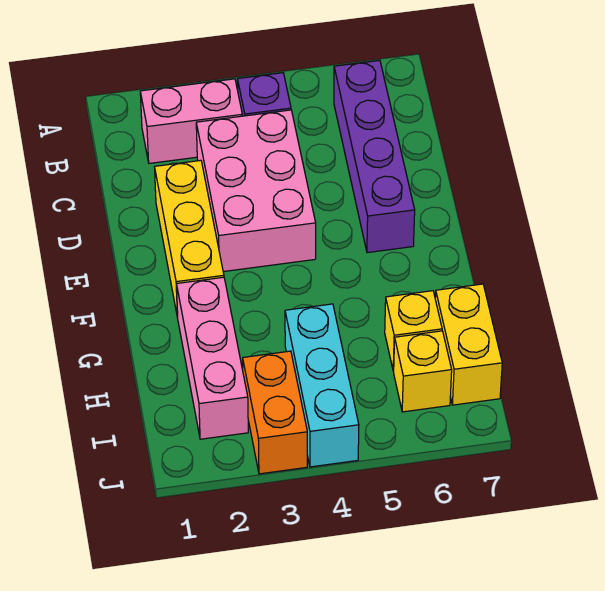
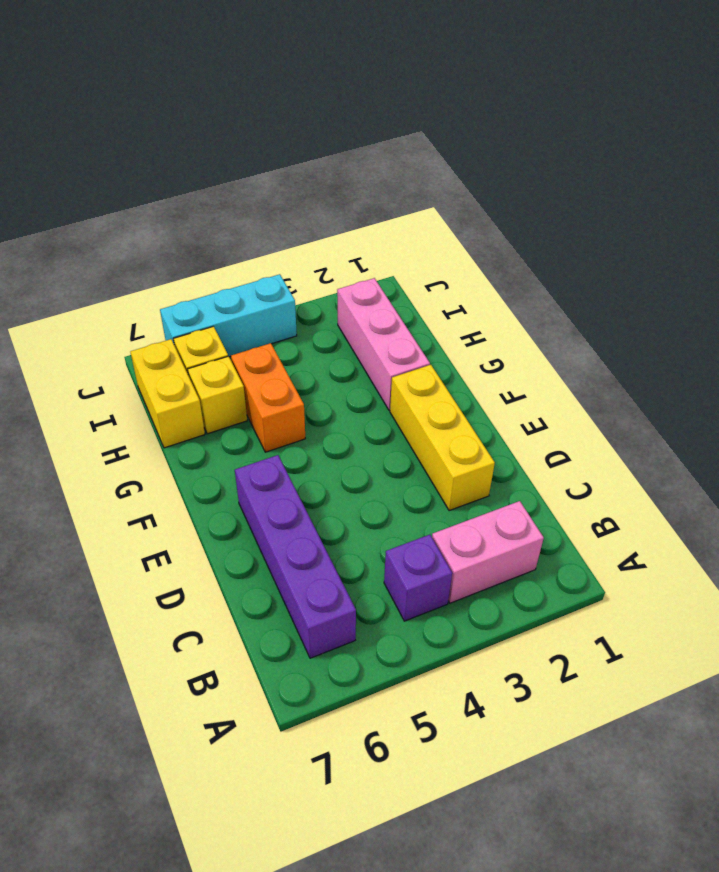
pink 2x3 brick [196,110,316,272] -> none
cyan 1x3 brick [285,304,359,467] -> cyan 1x3 brick turned to [160,274,297,357]
orange 1x2 brick [243,351,307,474] -> orange 1x2 brick moved to [231,343,305,452]

